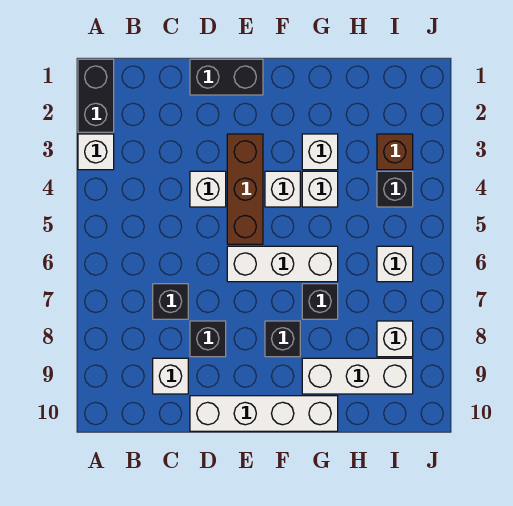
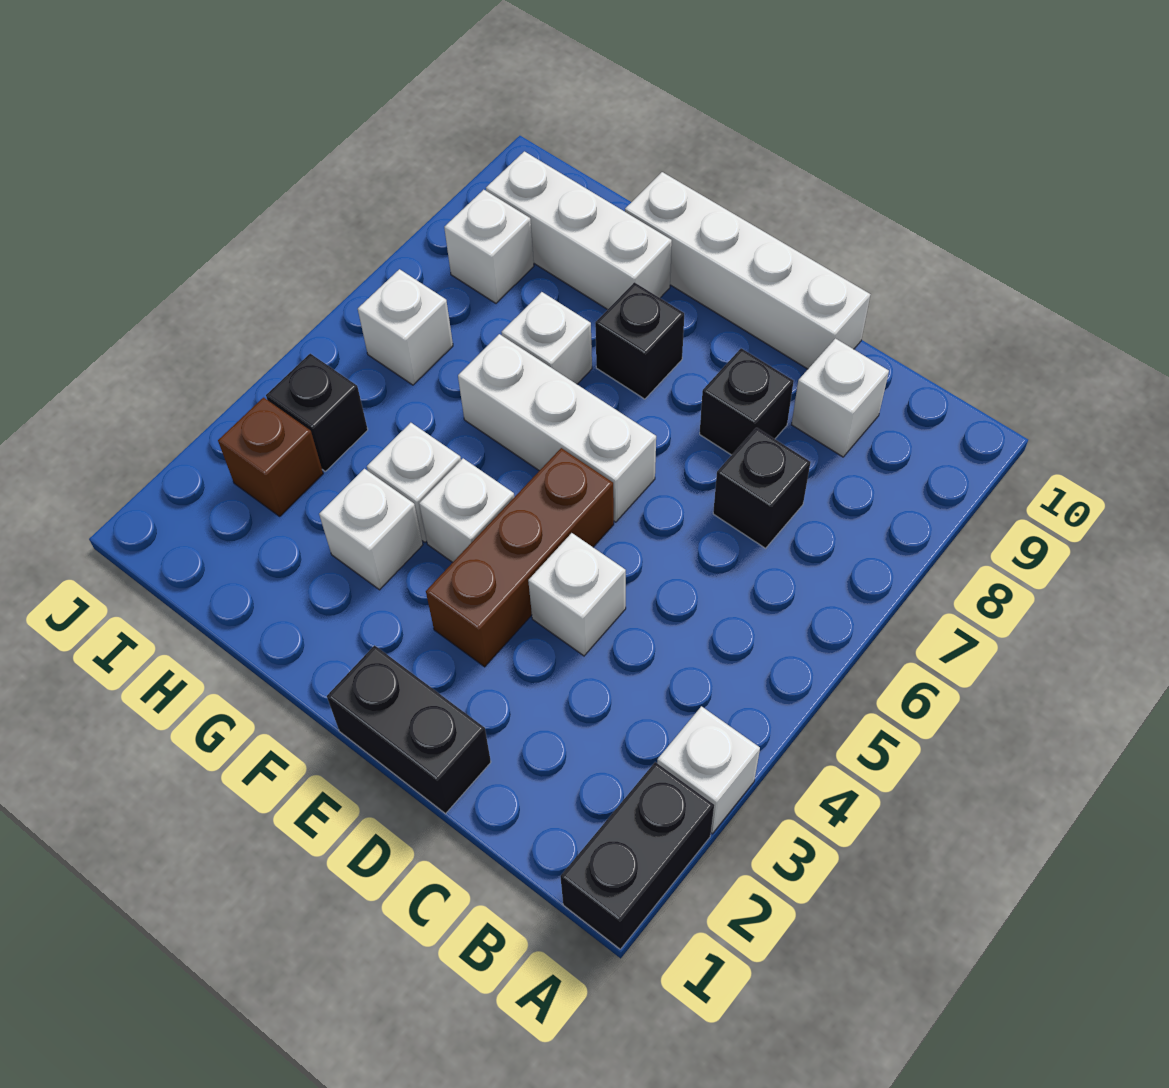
black 1x1 brick [302,284,338,319] -> white 1x1 brick [501,292,592,384]

